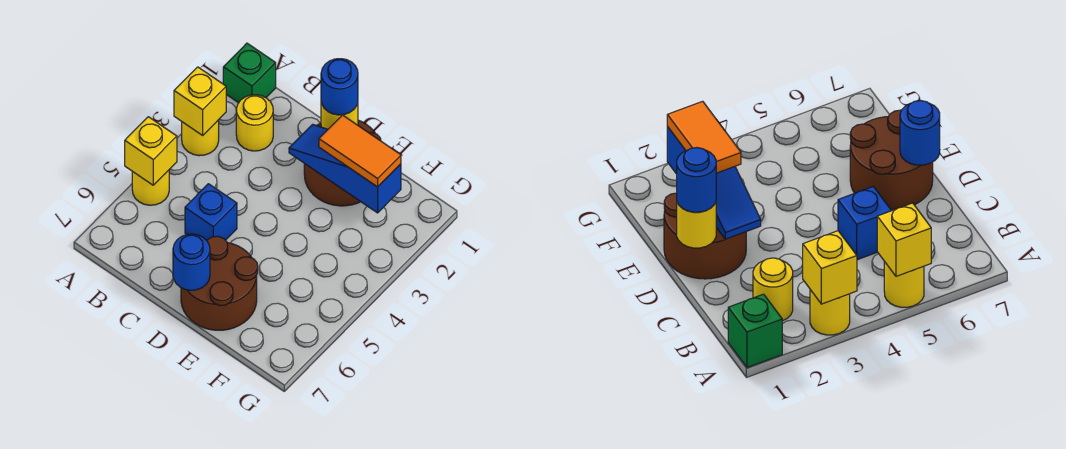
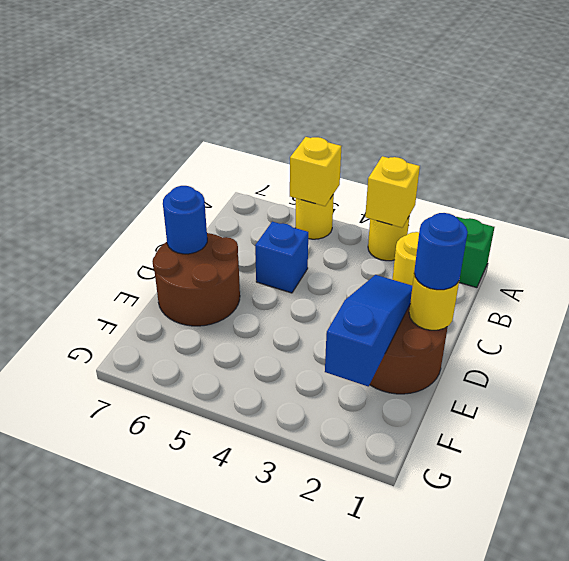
orange 1x2 tile [319,115,401,187] -> none

